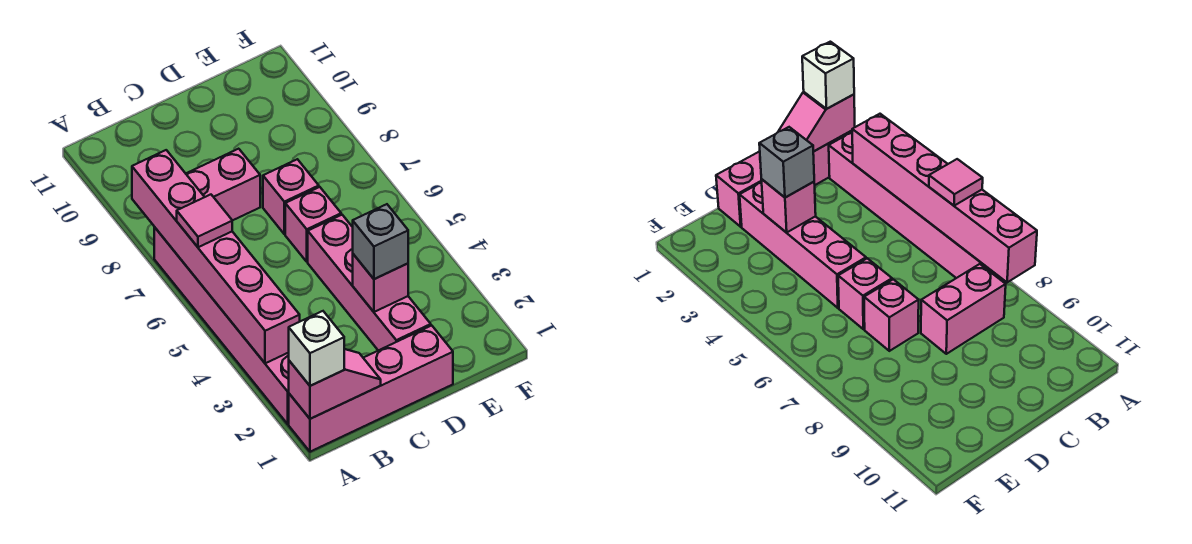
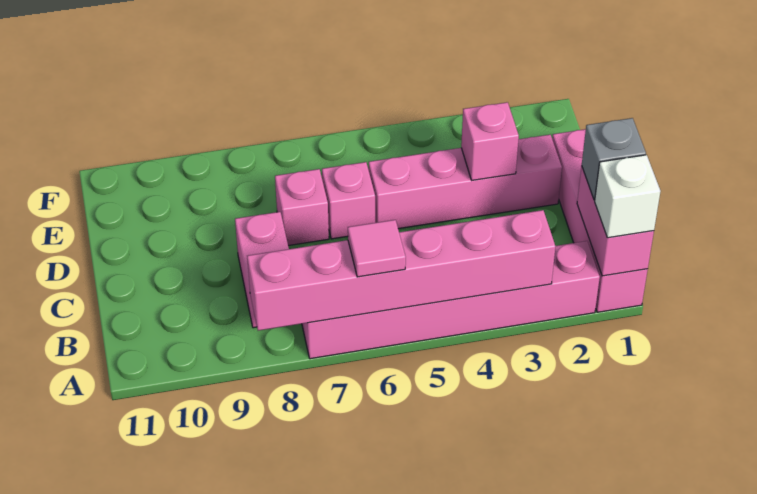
pink 1x2 slope [289,349,381,419] -> pink 1x2 brick [577,166,654,276]
grey 1x1 brick [353,204,408,279] -> grey 1x1 brick moved to [582,118,646,200]

